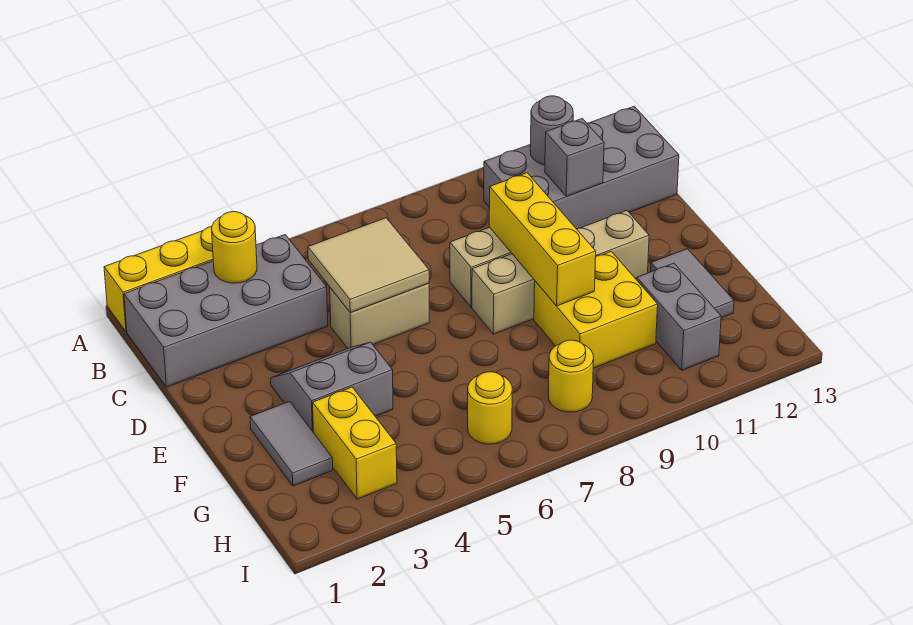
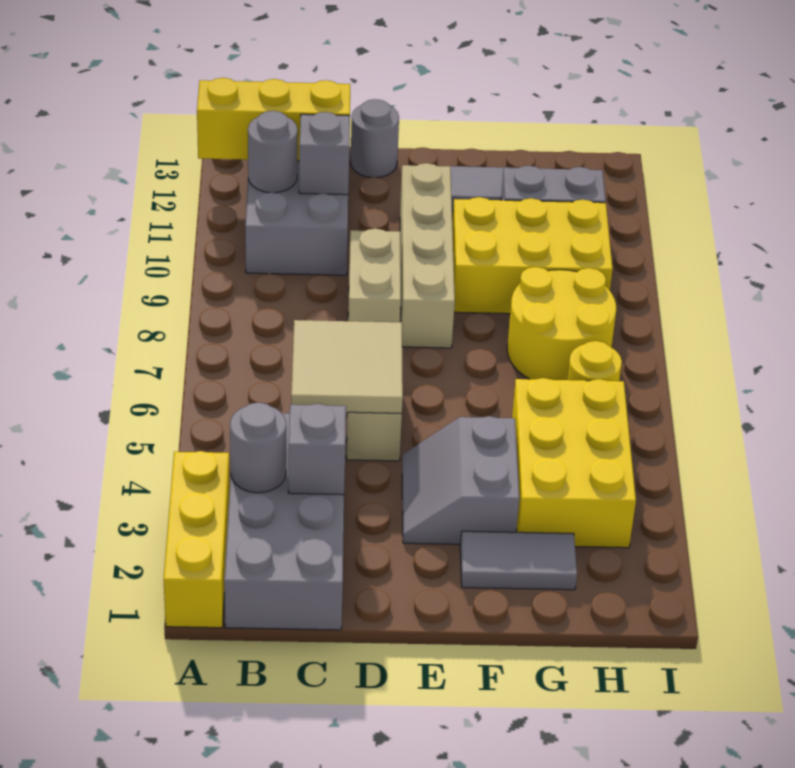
yellow 1x1 round brick [212,212,257,283] -> grey 1x1 round brick [230,402,286,493]
none -> grey 1x1 brick [288,404,346,495]
yellow 1x3 brick [489,173,596,306] -> yellow 1x3 brick moved to [197,78,350,161]
none -> grey 1x1 round brick [351,99,399,178]
yellow 2x2 brick [534,251,658,368] -> yellow 2x3 brick [452,197,613,314]
yellow 1x2 brick [313,387,397,499] -> yellow 2x3 brick [512,378,636,548]
yellow 1x1 round brick [548,340,594,412] -> yellow 2x2 round brick [507,267,616,380]

